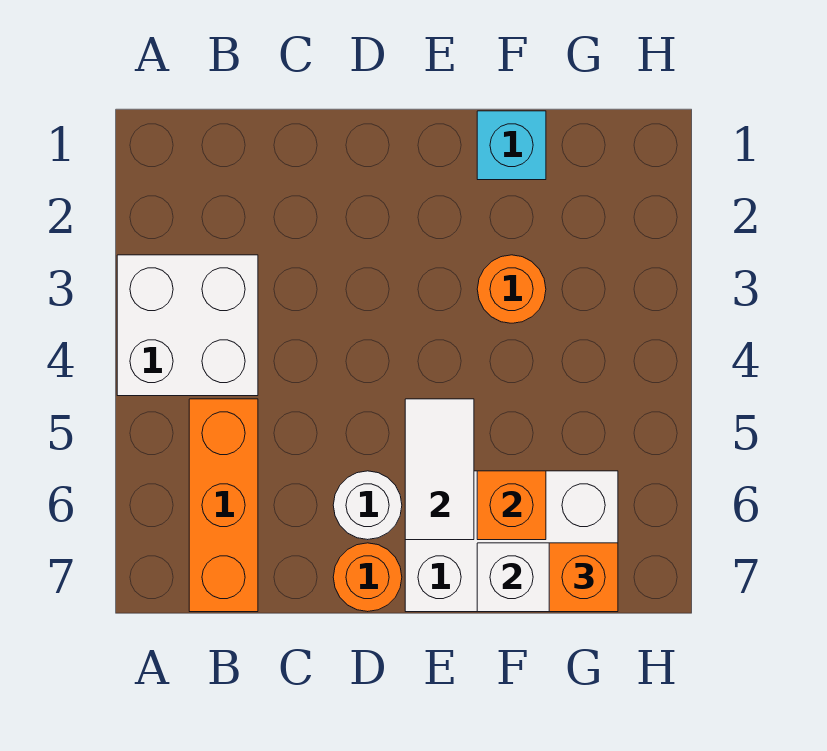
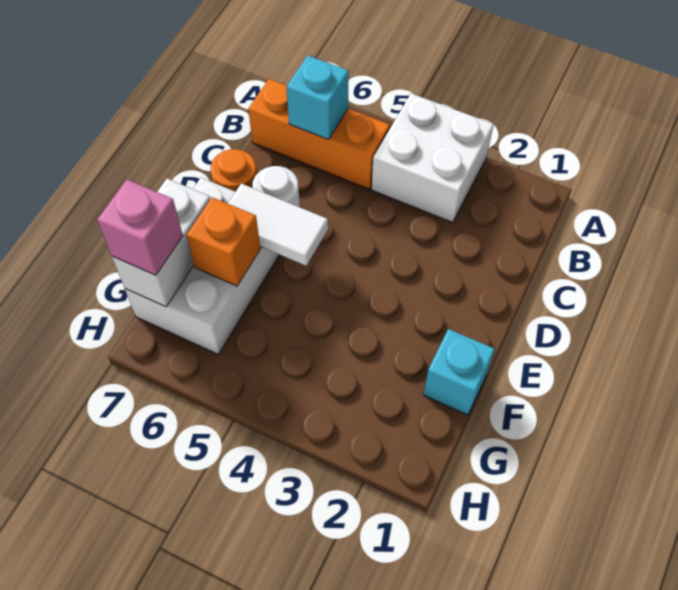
none -> cyan 1x1 brick [286,55,349,139]
orange 1x1 round brick [477,255,546,323] -> none
orange 1x1 brick [549,543,618,612] -> pink 1x1 brick [97,180,183,275]

